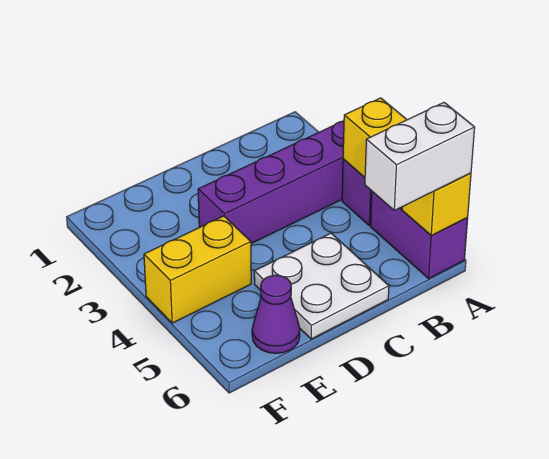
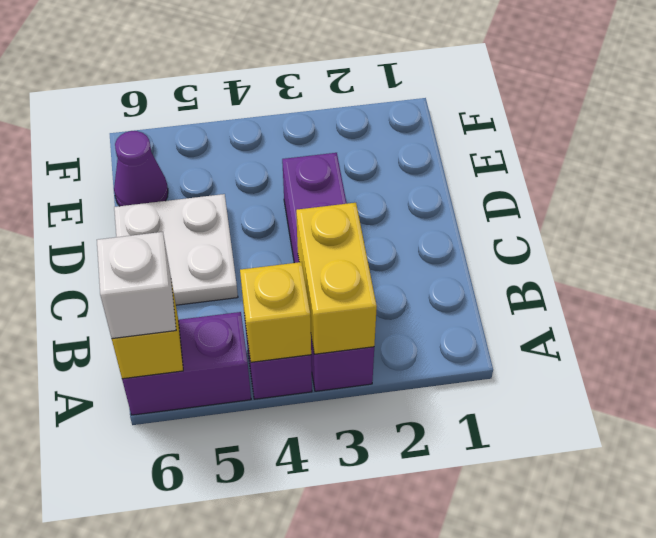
white 1x2 brick [365,103,475,210] -> white 1x1 brick [97,232,176,339]
yellow 1x2 brick [144,216,251,323] -> yellow 1x2 brick moved to [296,203,377,354]

